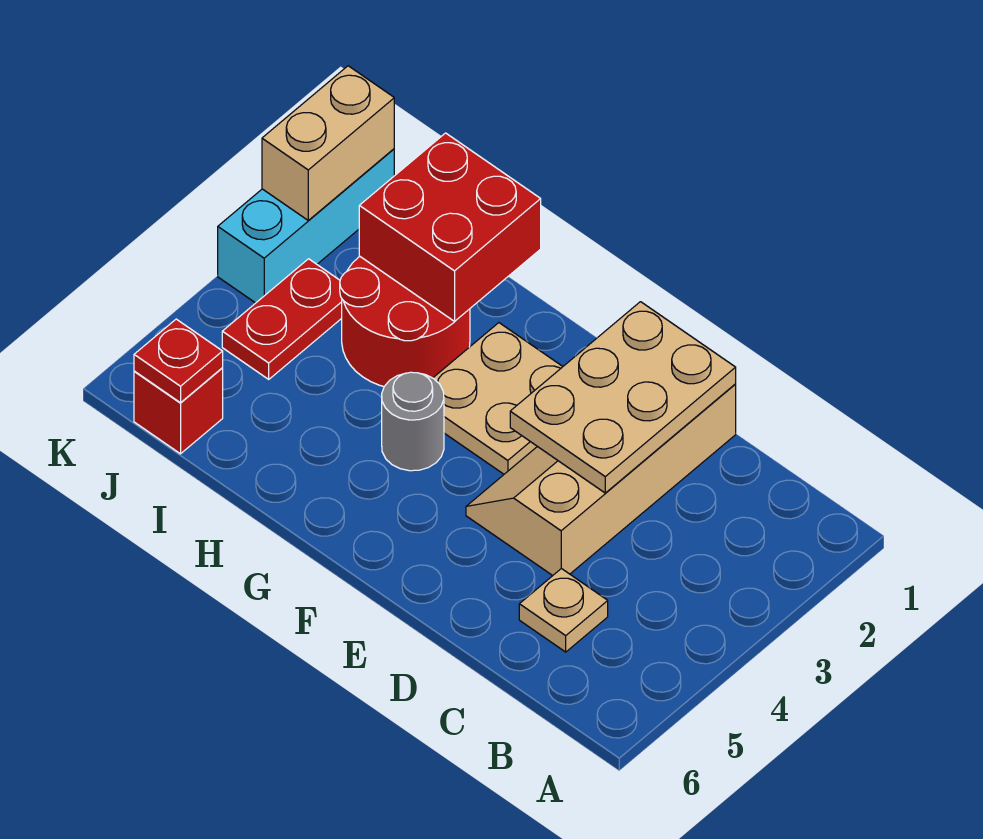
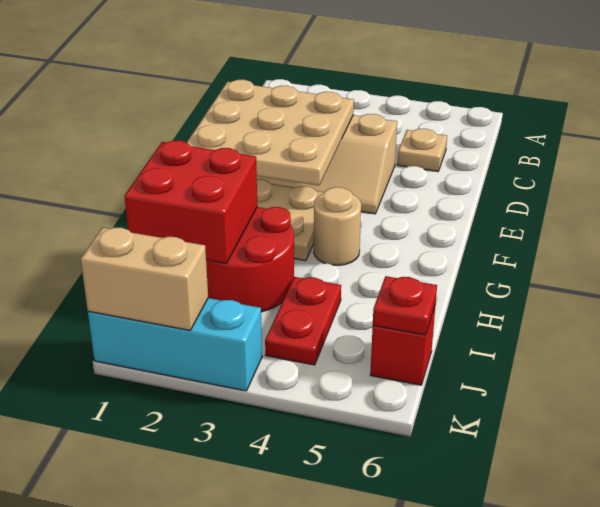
tan 2x3 plate [510,302,736,493] -> tan 3x3 plate [187,80,354,186]
grey 1x1 round brick [382,372,444,471] -> tan 1x1 round brick [314,187,361,265]
red 1x2 plate [222,259,342,379] -> red 1x2 plate turned to [265,277,341,365]

